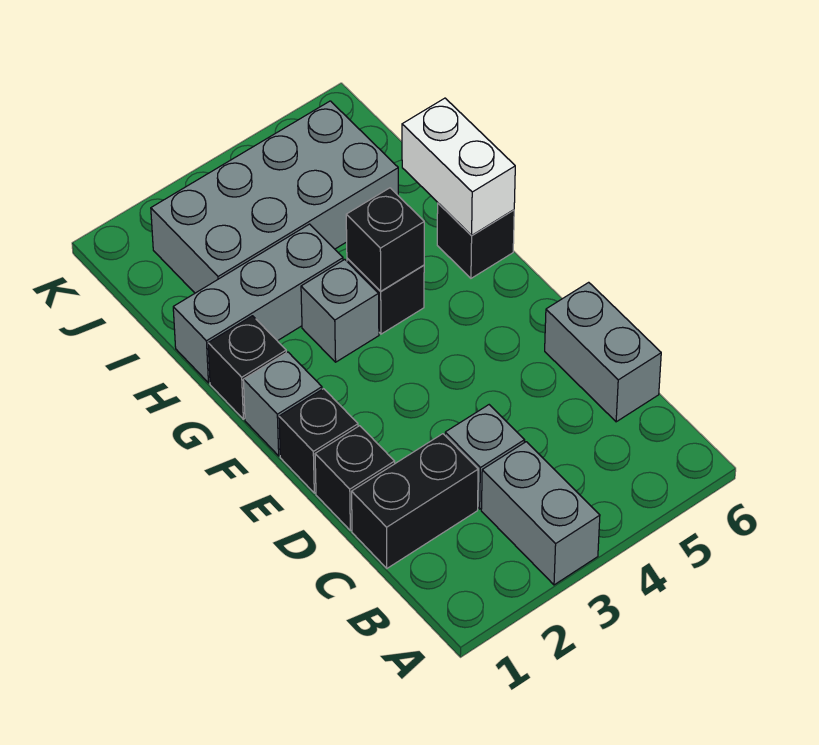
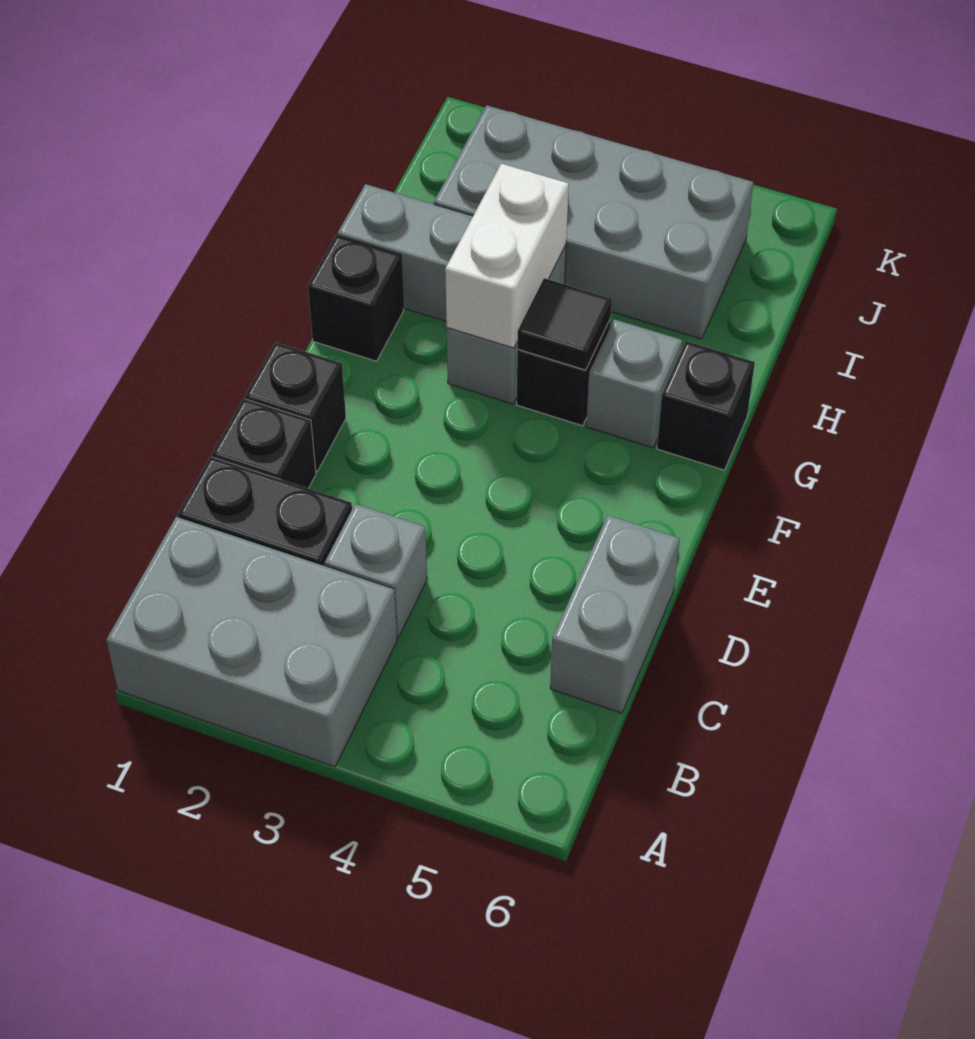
grey 1x2 brick [481,442,600,585] -> grey 2x3 brick [106,517,397,767]
grey 1x1 brick [243,352,322,456] -> grey 1x1 brick moved to [586,319,682,448]
black 1x1 brick [346,188,424,291] -> black 1x1 tile [517,278,612,370]
white 1x2 brick [402,98,515,236] -> white 1x2 brick moved to [445,164,569,348]

